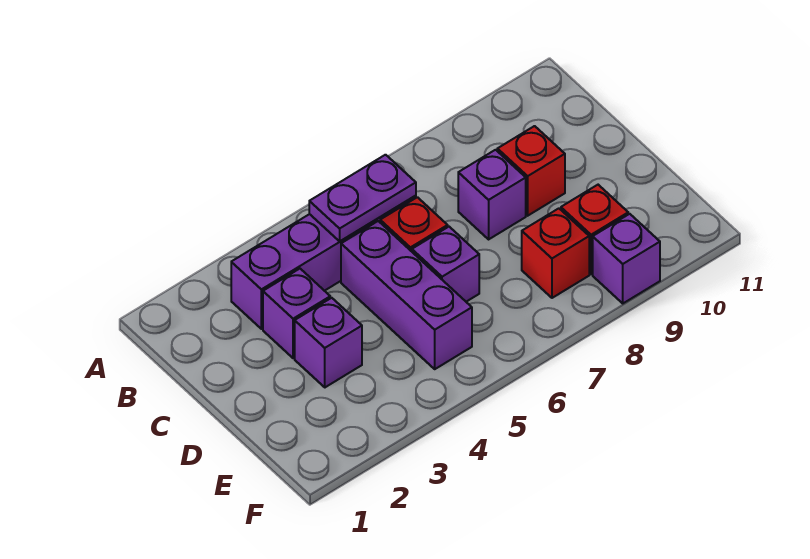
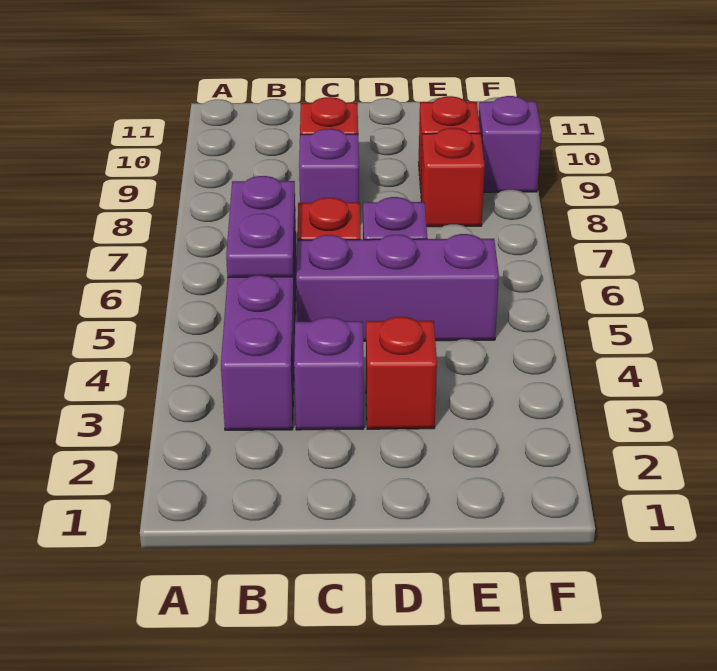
purple 1x1 brick [295,298,362,387] -> red 1x1 brick [366,317,437,429]

